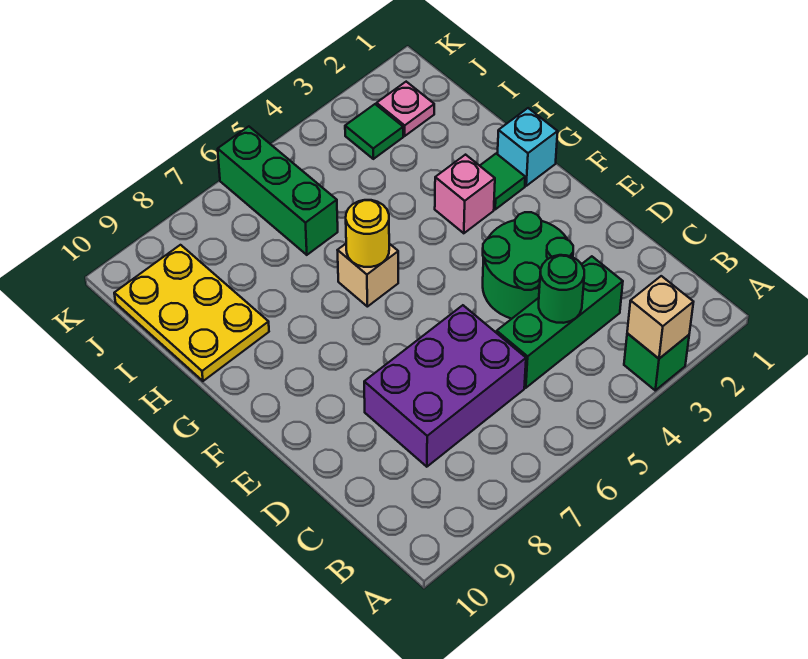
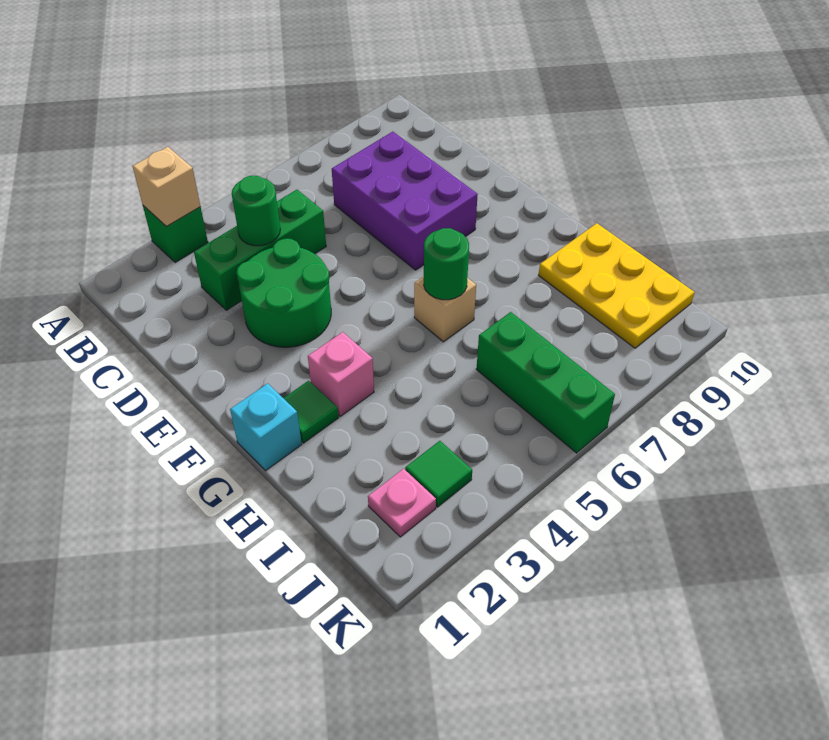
purple 2x3 brick [364,305,526,467] -> purple 2x3 brick turned to [332,132,478,270]
yellow 1x1 round brick [346,200,389,267] -> green 1x1 round brick [424,228,469,300]

